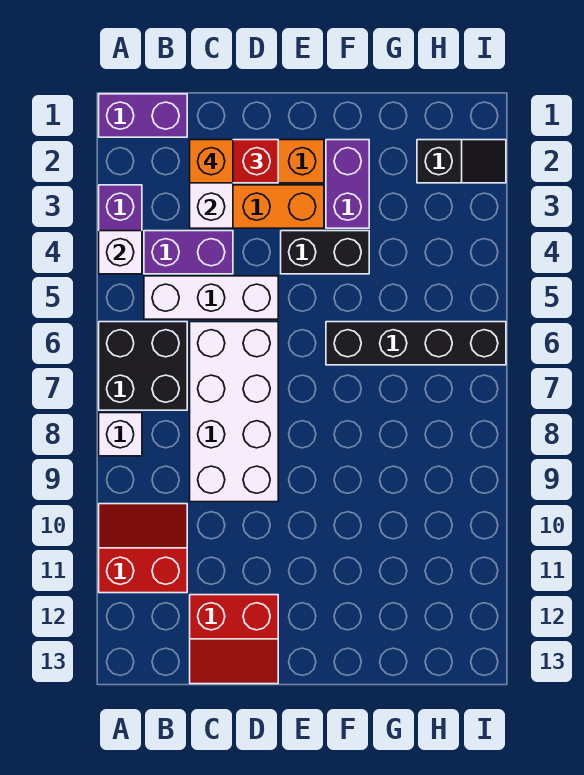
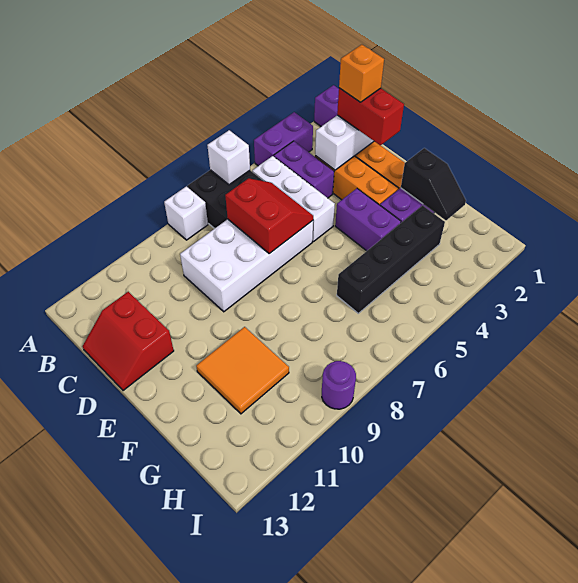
white 1x1 brick [99,231,142,274] -> white 1x1 brick moved to [207,130,250,185]
red 2x2 slope [99,504,187,593] -> red 2x2 slope moved to [225,178,313,254]
black 1x2 brick [281,231,369,274] -> purple 1x2 brick [335,189,401,251]
black 1x4 brick [326,322,506,365] -> black 1x4 brick turned to [337,206,445,313]
none -> orange 2x2 tile [196,327,289,414]
black 1x2 slope [417,140,506,183] -> black 1x2 slope moved to [401,148,466,220]
none -> purple 1x1 round brick [322,361,356,409]

